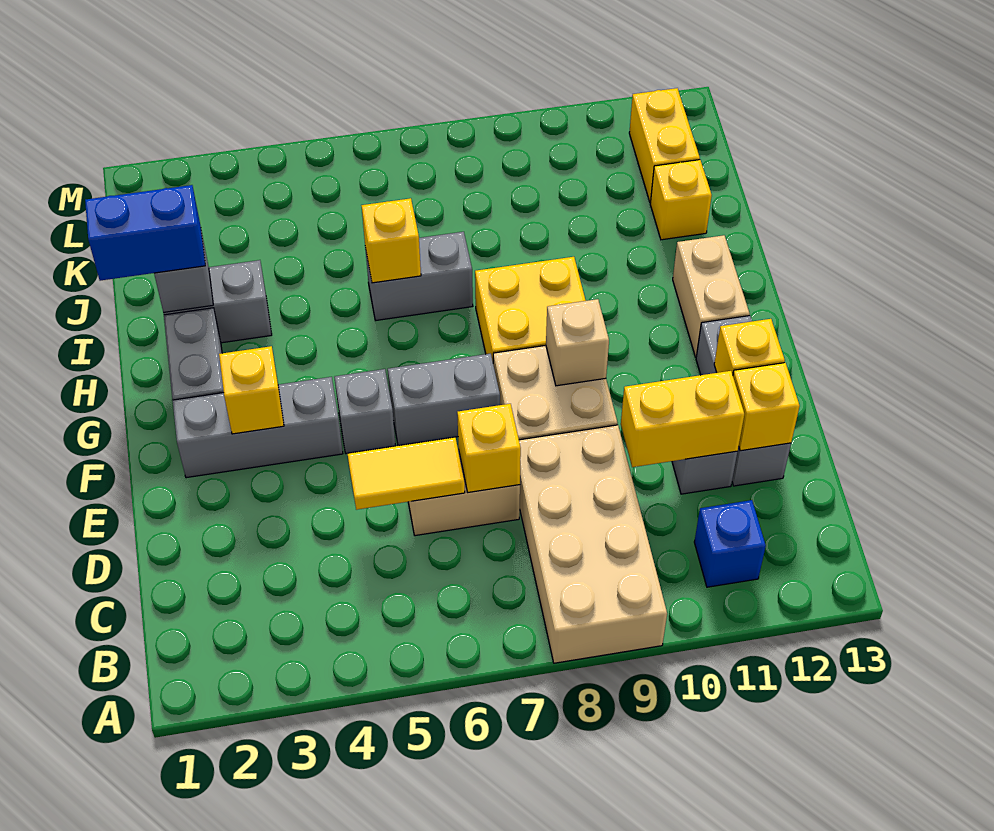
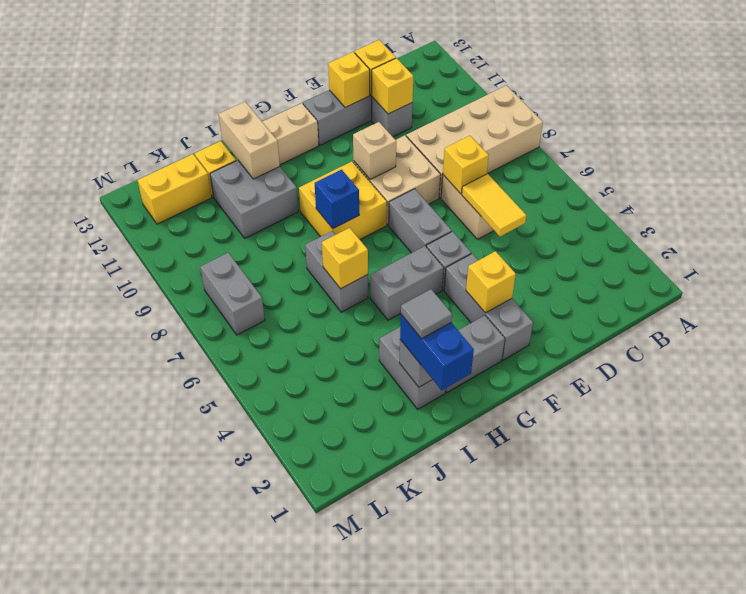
blue 1x1 brick [694,500,766,587] -> blue 1x1 brick moved to [315,170,359,229]
yellow 1x2 brick [621,371,744,467] -> yellow 1x1 brick [372,58,413,114]
none -> grey 1x2 brick [370,246,444,320]
none -> grey 1x1 tile [401,289,452,339]
none -> grey 2x2 brick [210,160,298,238]
none -> tan 1x2 brick [219,102,280,179]
none -> grey 1x2 brick [200,253,265,335]

